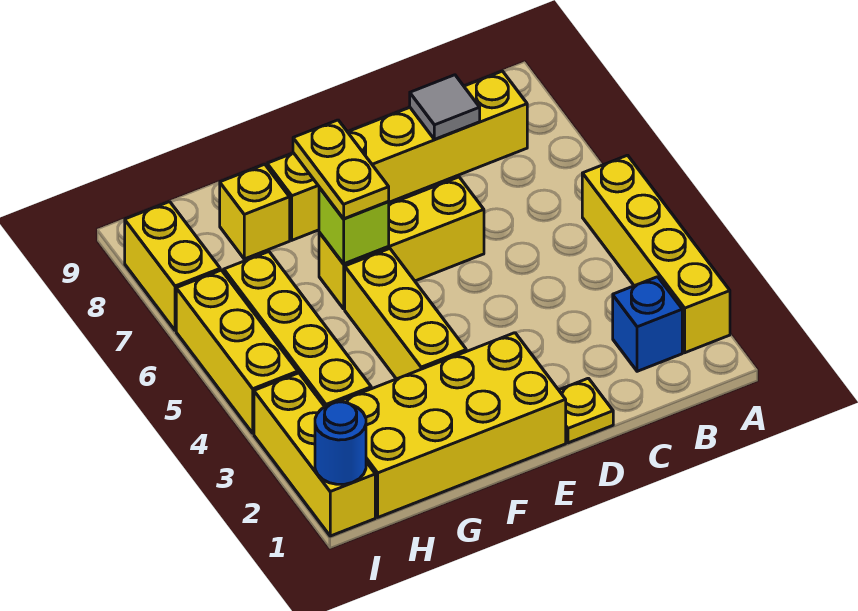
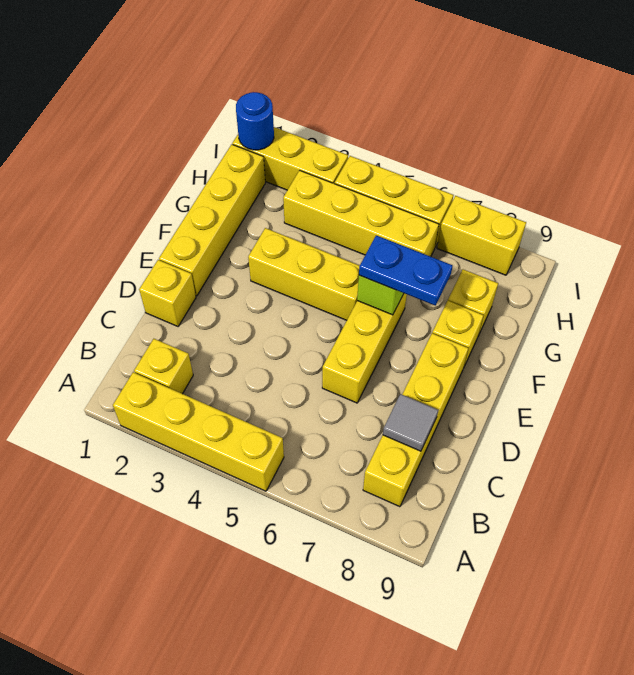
blue 1x1 brick [613,277,682,371] -> yellow 1x1 brick [134,339,193,394]
yellow 1x1 plate [559,378,613,443] -> yellow 1x1 brick [139,260,196,326]
yellow 2x4 brick [339,333,566,517] -> yellow 1x4 brick [159,144,265,296]
yellow 1x2 plate [293,120,389,219] -> blue 1x2 plate [359,236,453,306]

